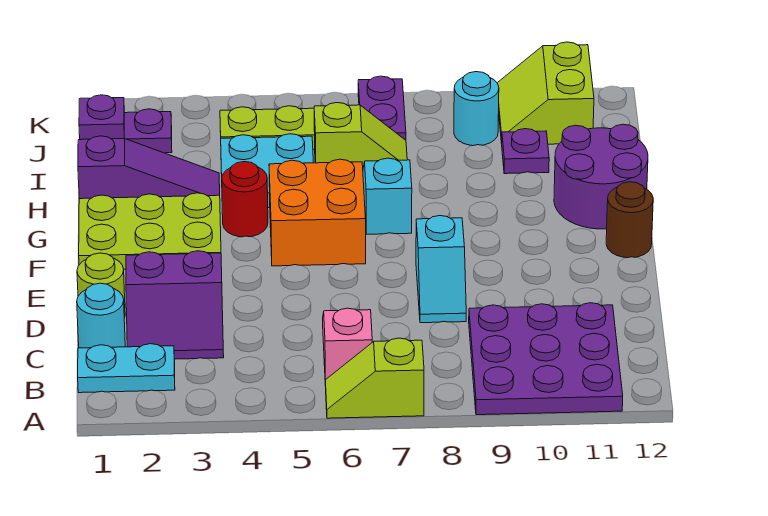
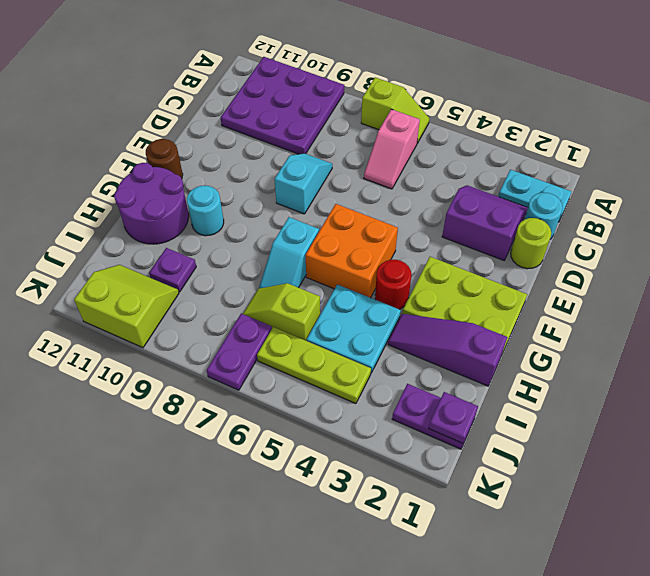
cyan 1x1 round brick [454,72,499,146] -> cyan 1x1 round brick moved to [187,186,224,236]
lime 2x2 slope [498,42,594,144] -> lime 2x2 slope turned to [74,265,179,348]

